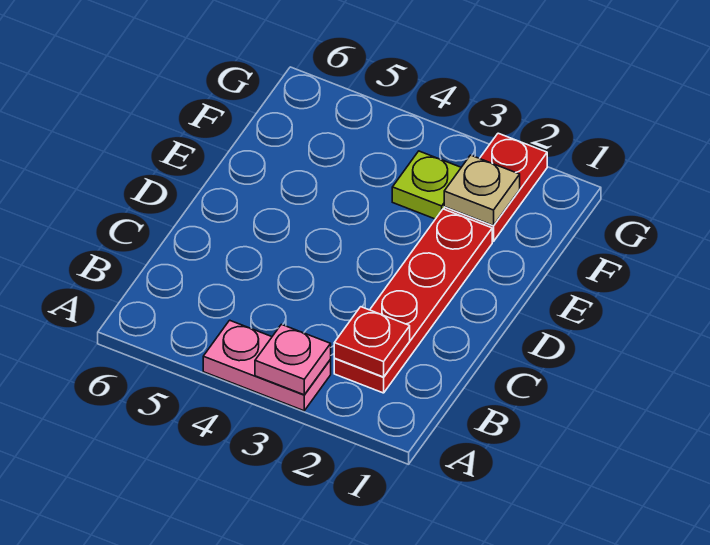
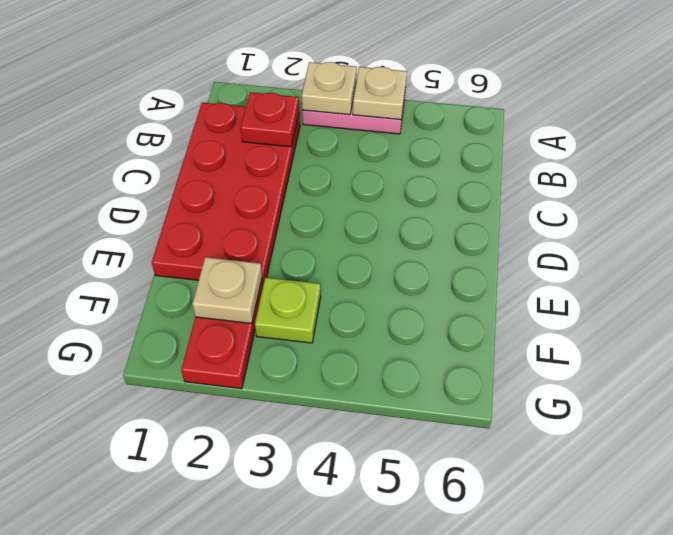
pink 1x1 plate [255,324,331,395] -> tan 1x1 plate [302,62,357,115]
none -> tan 1x1 plate [353,67,407,120]
red 1x4 plate [334,209,492,393] -> red 2x4 plate [152,103,300,284]

